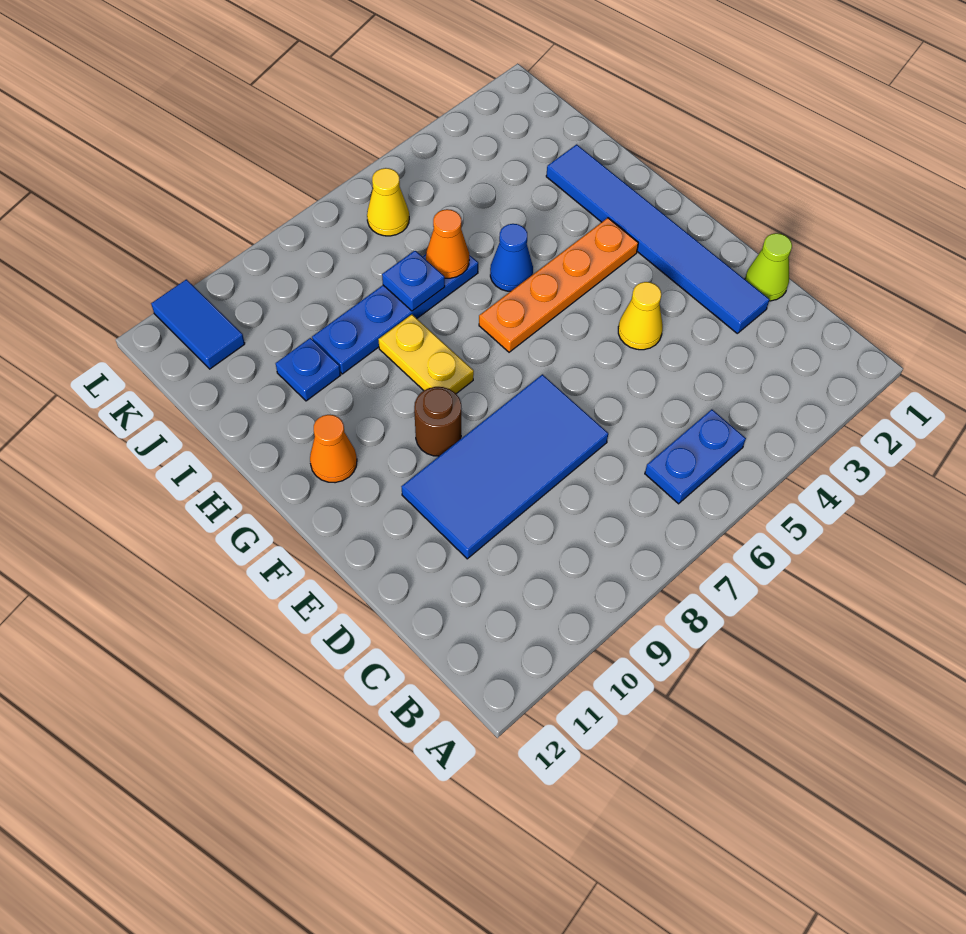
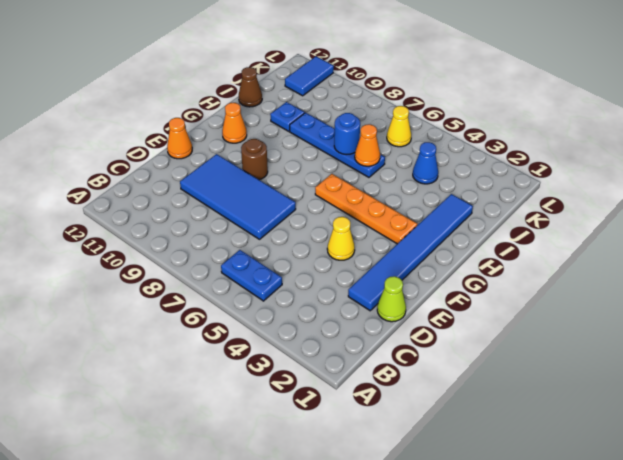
none -> orange 1x1 cone [167,118,192,159]
yellow 1x2 plate [378,314,474,394] -> none
blue 1x1 cone [490,224,533,291] -> blue 1x1 cone moved to [413,142,438,184]
blue 1x1 plate [382,250,445,311] -> blue 1x1 round brick [334,113,360,155]
none -> brown 1x1 cone [239,67,262,107]

